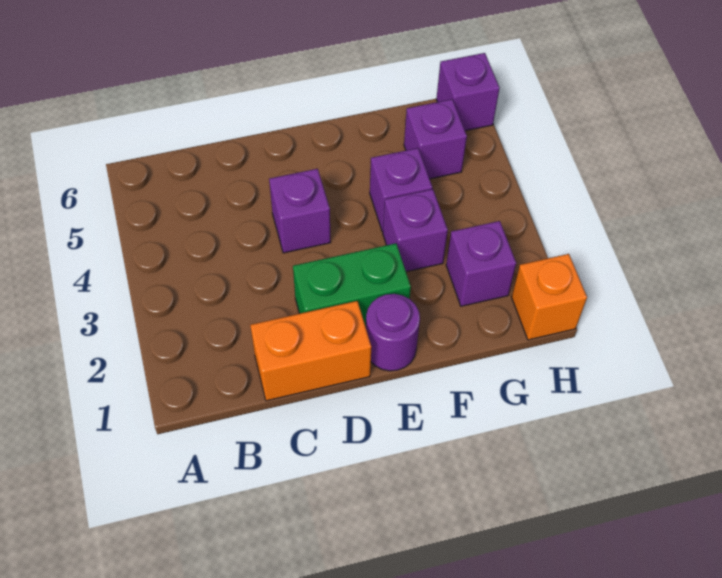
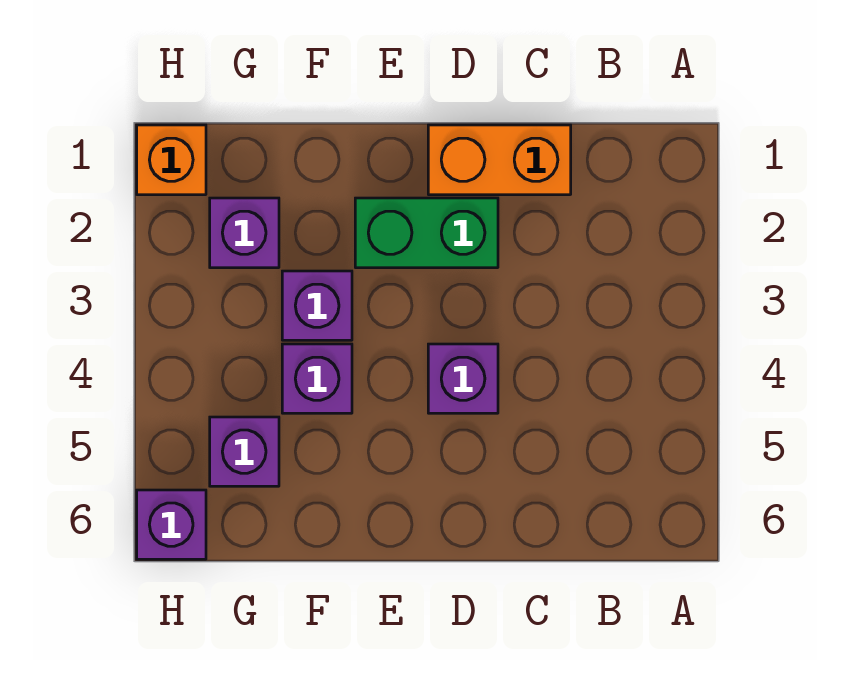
purple 1x1 round brick [366,294,420,371] -> none

